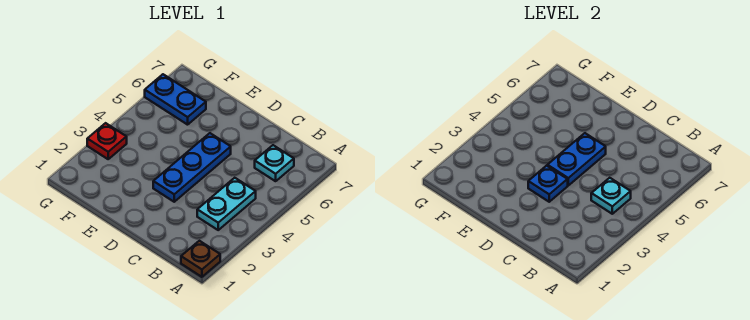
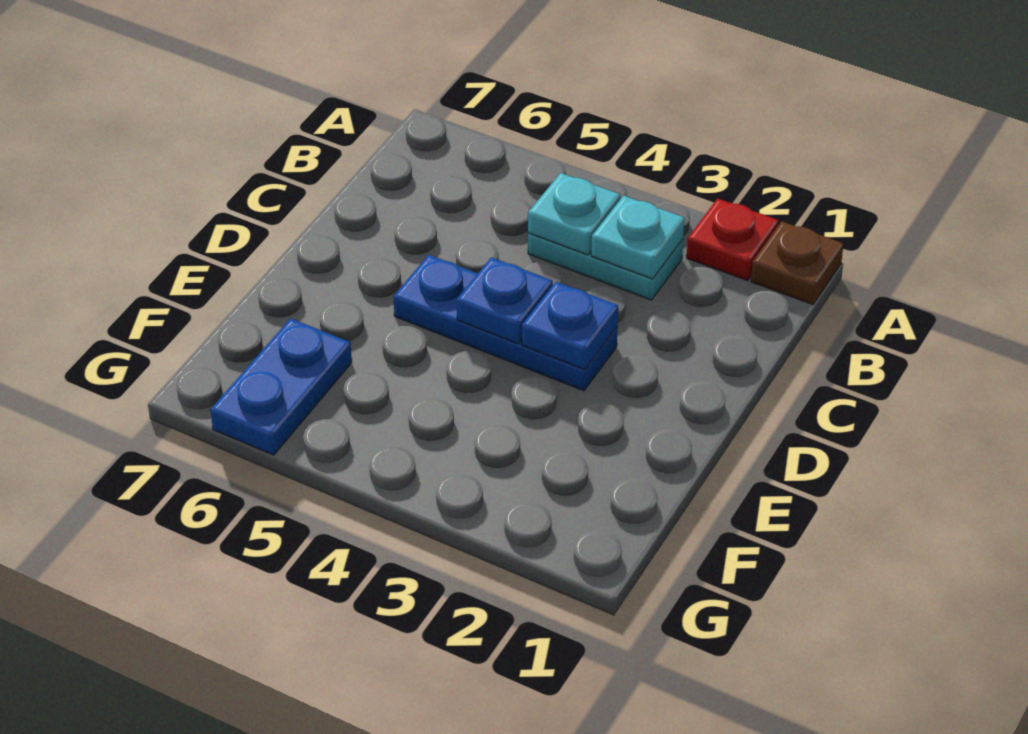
cyan 1x1 plate [255,145,294,181] -> cyan 1x1 plate moved to [591,196,685,279]
blue 1x2 plate [547,133,606,185] -> blue 1x1 plate [457,257,553,344]
red 1x1 plate [87,123,127,159] -> red 1x1 plate moved to [687,198,778,281]

